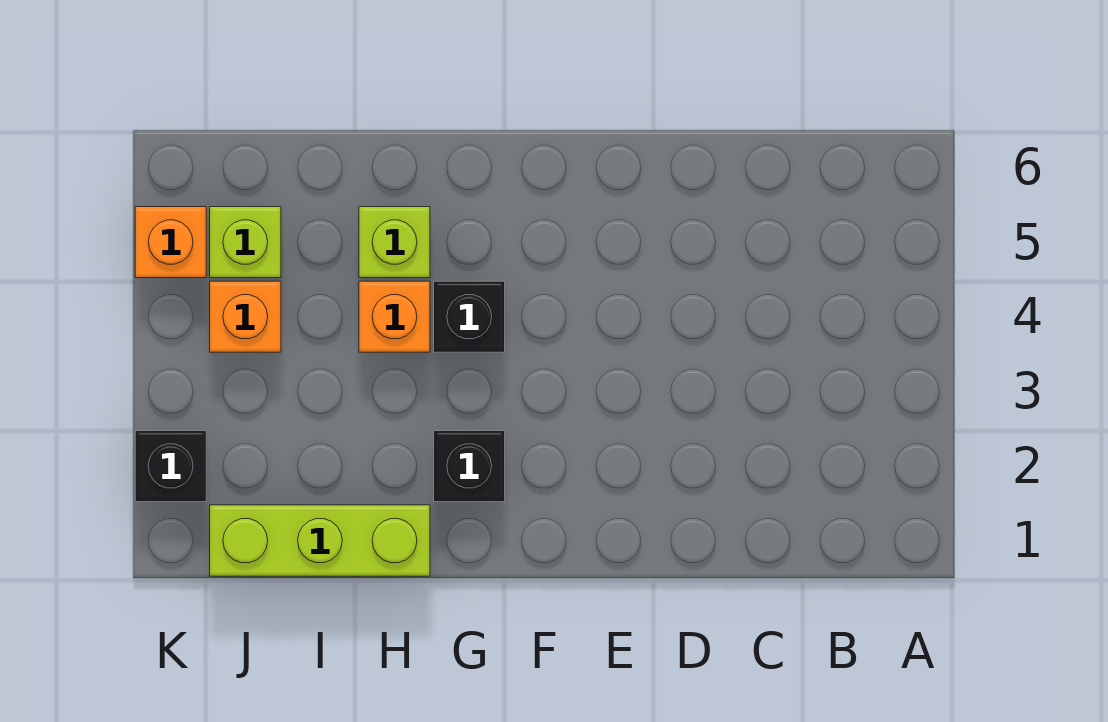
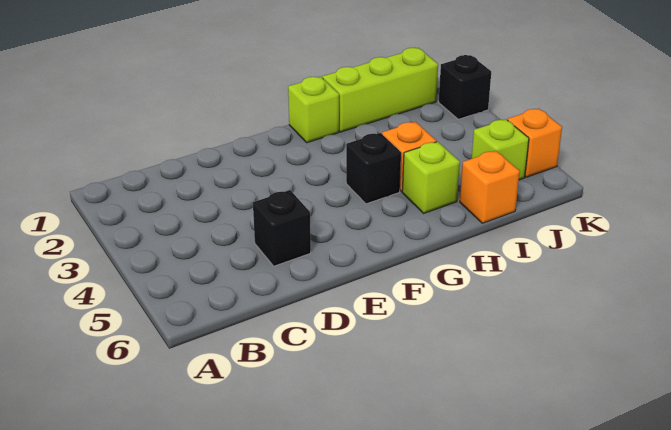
none -> lime 1x1 brick [288,77,339,143]
black 1x1 brick [434,431,505,502] -> black 1x1 brick moved to [253,190,311,266]
orange 1x1 brick [210,281,281,352] -> orange 1x1 brick moved to [460,151,520,223]

